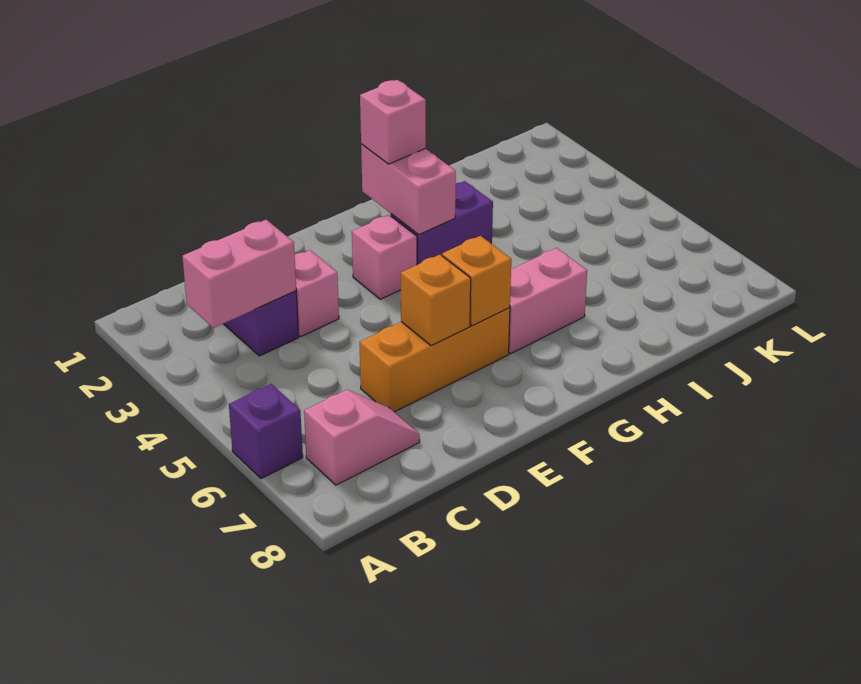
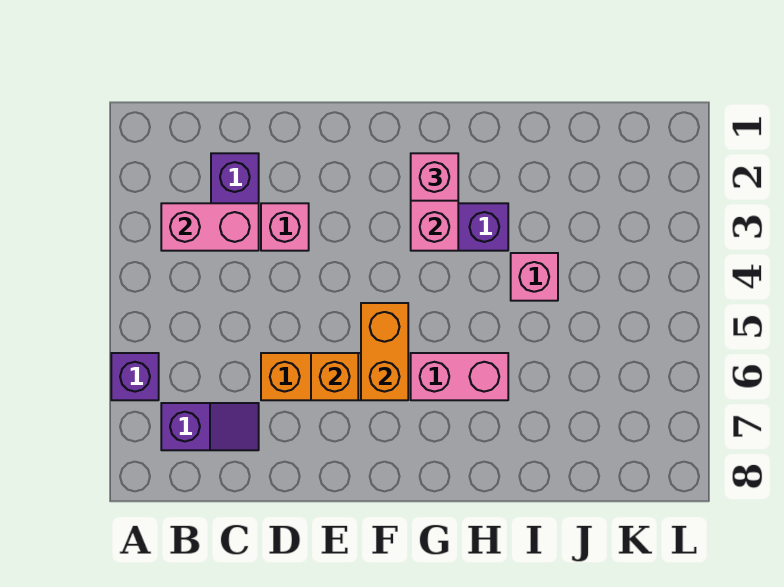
pink 1x2 slope [304,390,420,485] -> purple 1x2 slope [161,403,259,450]
pink 1x1 brick [352,215,417,299] -> pink 1x1 brick moved to [511,253,558,301]
orange 1x1 brick [442,236,511,326] -> orange 1x2 brick [361,303,408,400]

